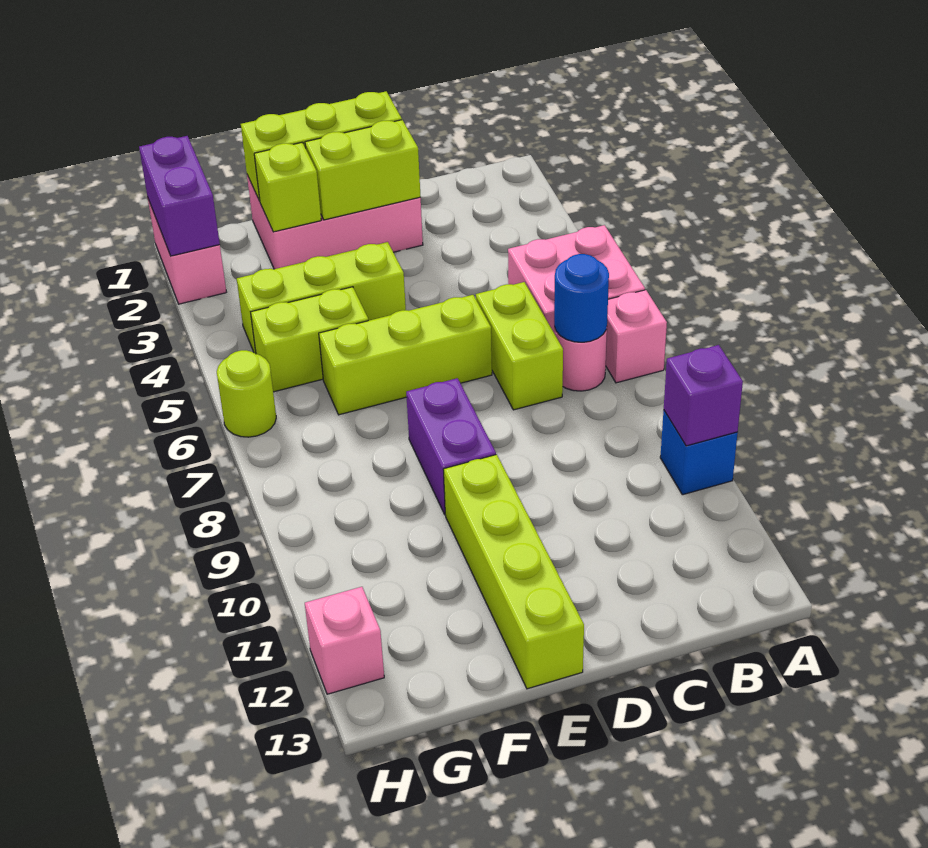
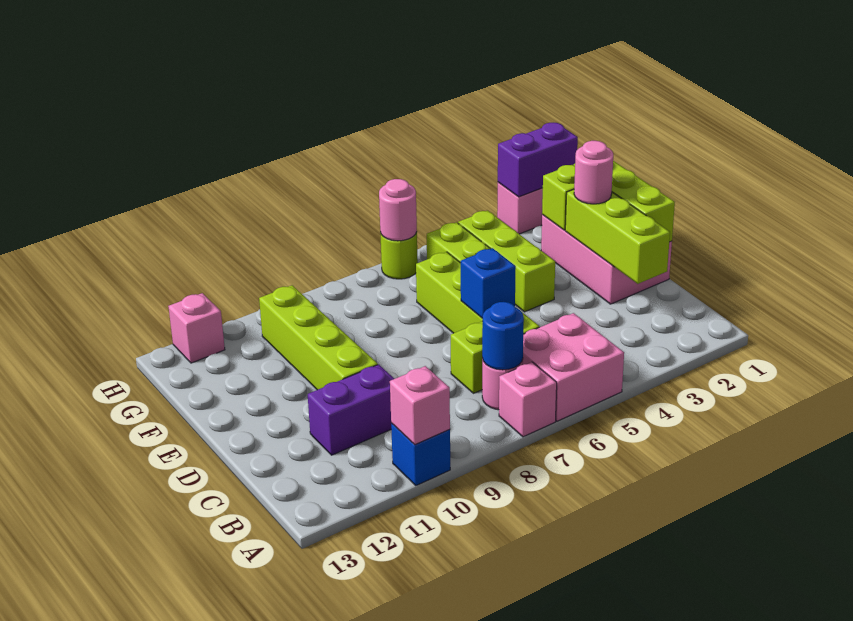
purple 1x1 brick [664,345,743,446] -> pink 1x1 brick [390,366,450,445]
lime 1x2 brick [305,120,421,220] -> lime 1x3 brick [565,190,670,284]
none -> blue 1x1 brick [461,248,516,318]
none -> pink 1x1 round brick [574,141,613,204]
purple 1x2 brick [406,378,496,514] -> purple 1x2 brick moved to [308,365,394,455]
lime 1x4 brick [444,455,584,689] -> lime 1x4 brick turned to [259,285,378,390]
none -> pink 1x1 round brick [379,179,417,241]

